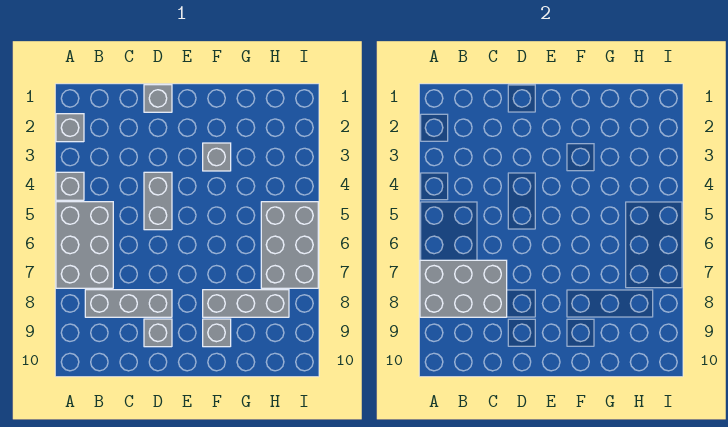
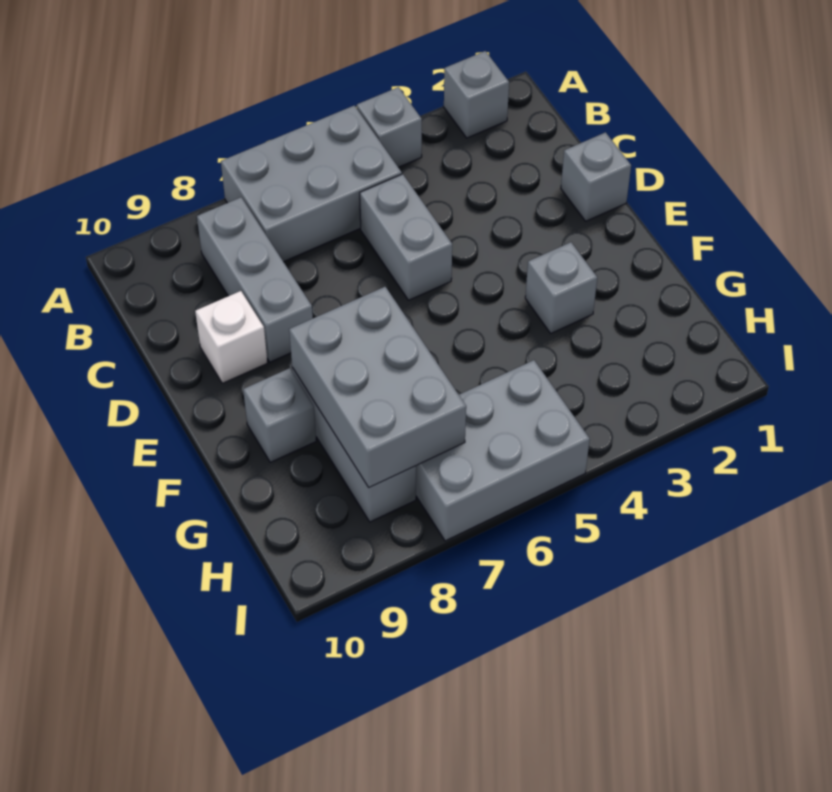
grey 2x3 brick [420,260,507,317] -> grey 2x3 brick moved to [289,287,466,488]
grey 1x2 brick [144,172,172,230] -> grey 1x2 brick turned to [360,174,452,300]
grey 1x1 brick [144,319,172,347] -> white 1x1 brick [195,291,267,383]

